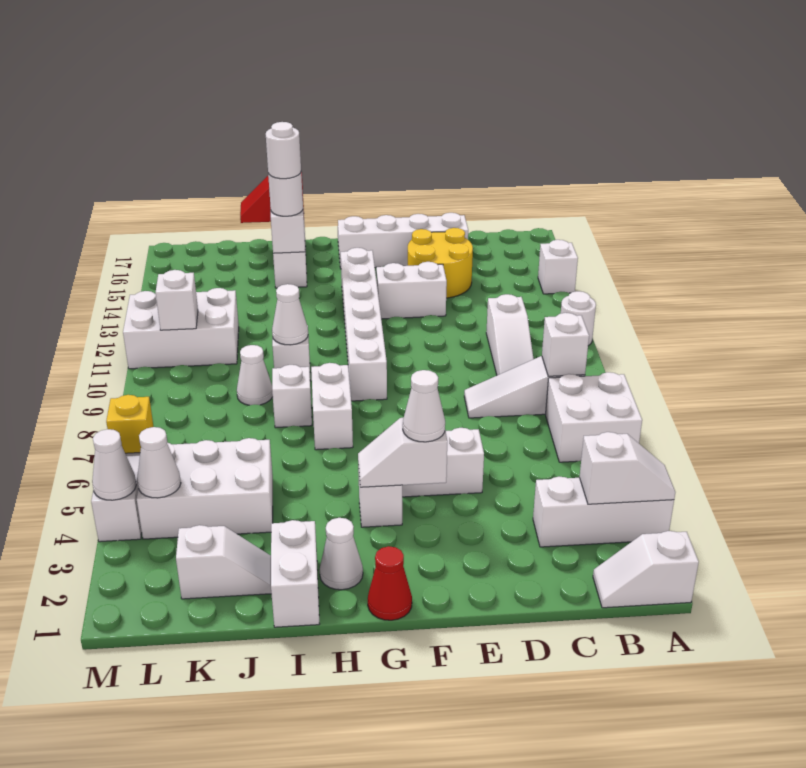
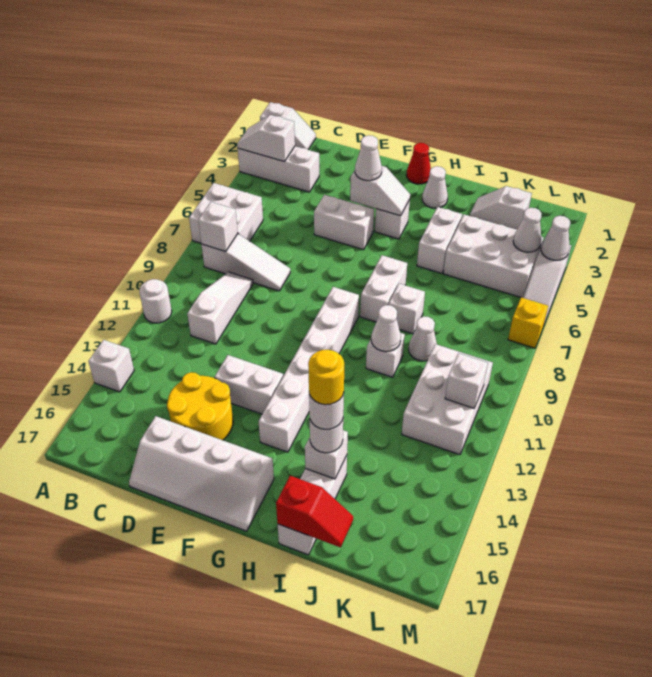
white 1x2 brick [271,520,319,627] -> white 1x2 brick moved to [417,207,462,273]
none -> yellow 1x1 round brick [308,350,344,405]
white 2x3 brick [123,288,239,369] -> white 2x3 brick turned to [402,344,493,455]

